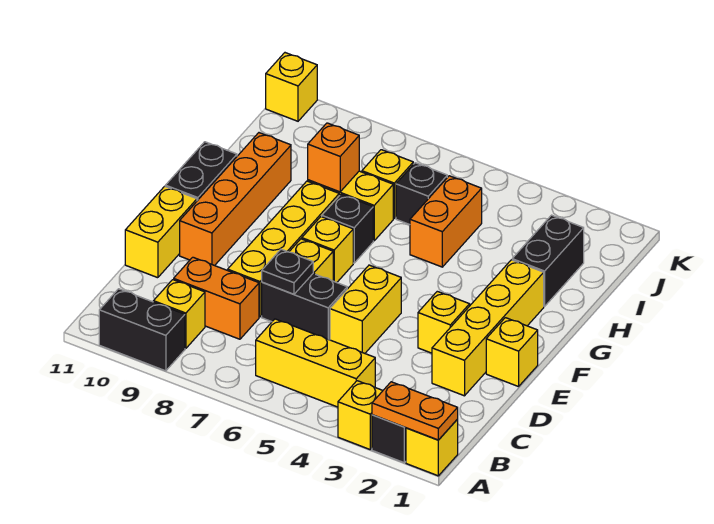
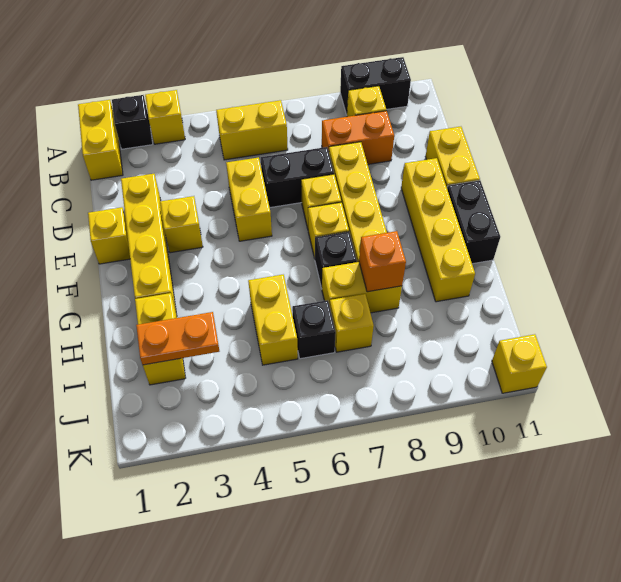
yellow 1x1 brick [406,420,458,476] -> yellow 1x2 brick [78,100,123,180]
orange 1x2 plate [372,382,458,440] -> orange 1x2 plate moved to [136,312,219,365]
yellow 1x3 brick [256,319,375,407] -> yellow 1x2 brick [216,100,288,160]
black 1x1 plate [262,249,313,294] -> none
orange 1x4 brick [180,133,291,266] -> yellow 1x4 brick [401,158,475,302]
black 1x2 brick [512,215,584,306] -> yellow 1x2 brick [135,293,185,385]
orange 1x2 brick [410,176,482,267] -> yellow 1x2 brick [248,275,298,365]

